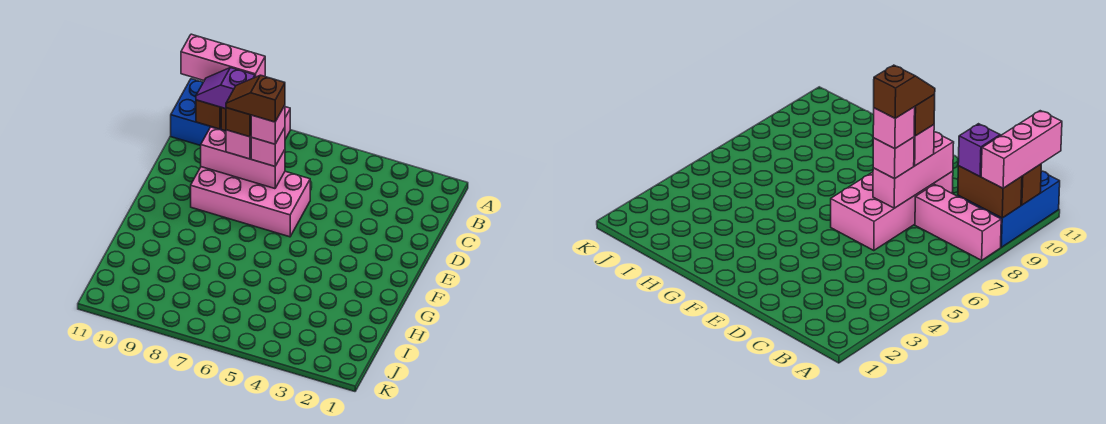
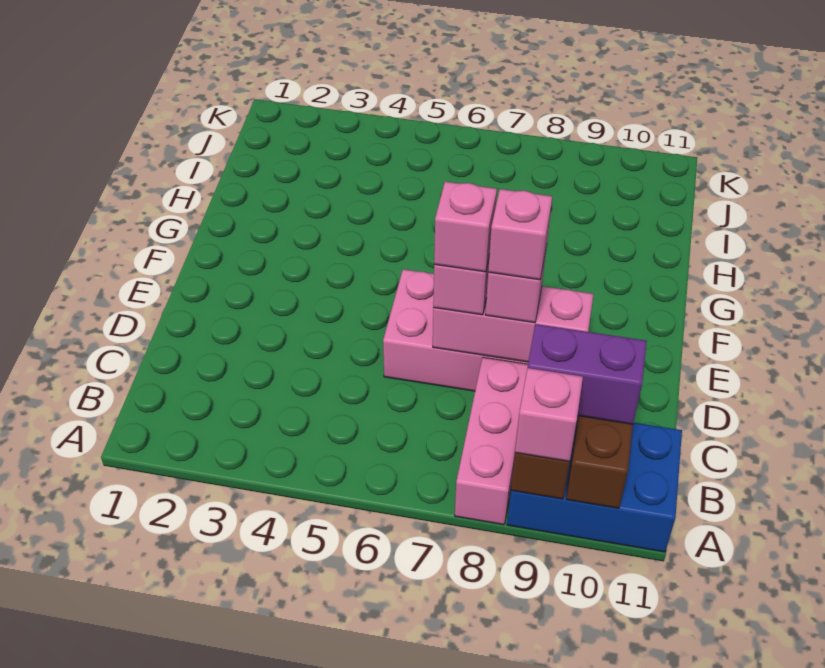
pink 1x3 brick [181,34,265,80] -> pink 1x1 brick [515,368,583,462]
purple 1x2 slope [196,68,255,109] -> purple 1x2 brick [528,324,647,424]
brown 1x2 slope [226,75,285,122] -> none
brown 1x1 brick [226,108,251,137] -> pink 1x1 brick [488,189,552,280]

